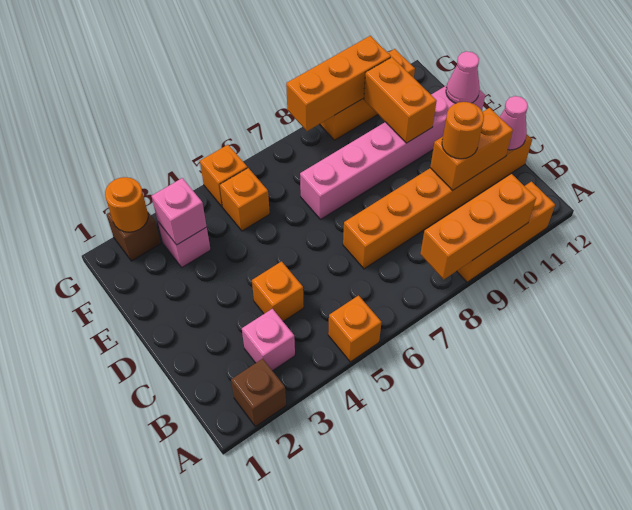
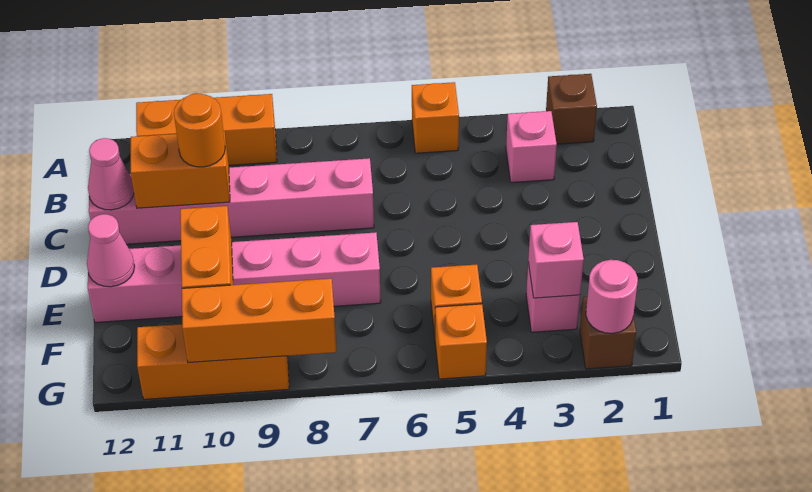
orange 1x3 brick [420,174,536,279] -> none
orange 1x1 brick [252,261,304,321] -> none
orange 1x6 brick [343,135,532,269] -> pink 1x6 brick [89,158,374,244]
orange 1x1 round brick [105,177,148,232] -> pink 1x1 round brick [586,260,638,333]

